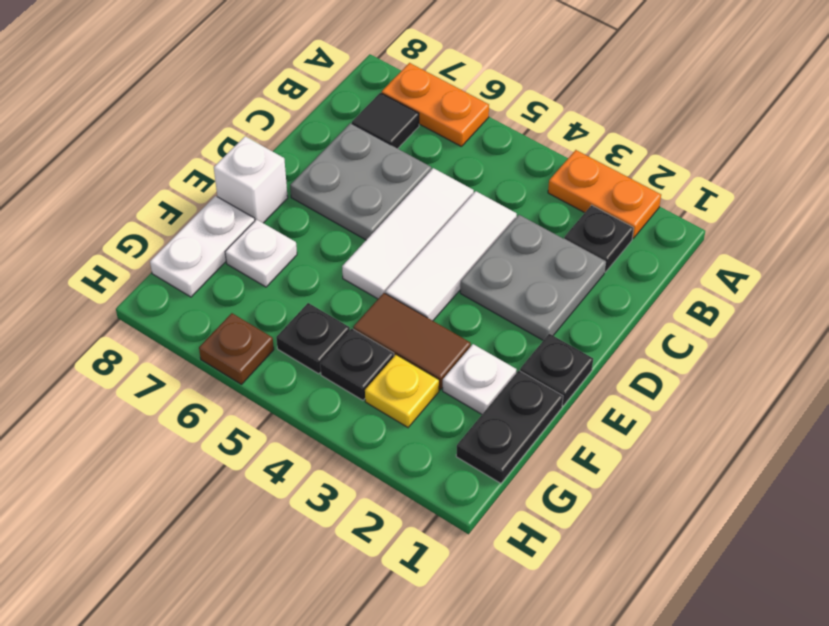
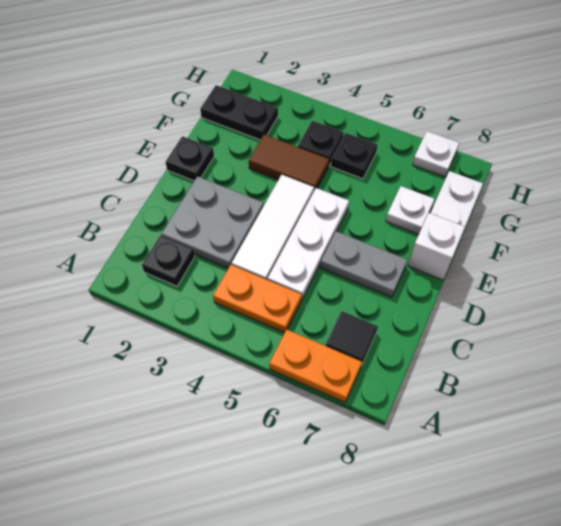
orange 1x2 plate [548,150,661,238] -> orange 1x2 plate moved to [213,265,302,333]
white 1x3 tile [342,168,474,299] -> white 1x3 plate [268,188,349,299]
grey 2x2 plate [290,123,431,240] -> grey 1x2 plate [320,231,407,297]
black 1x2 plate [456,371,563,483] -> black 1x2 plate turned to [200,85,278,140]
white 1x1 plate [443,344,516,414] -> white 1x1 plate moved to [413,131,459,177]
yellow 1x1 plate [365,355,439,427] -> none
brown 1x1 plate [199,313,274,384] -> none

